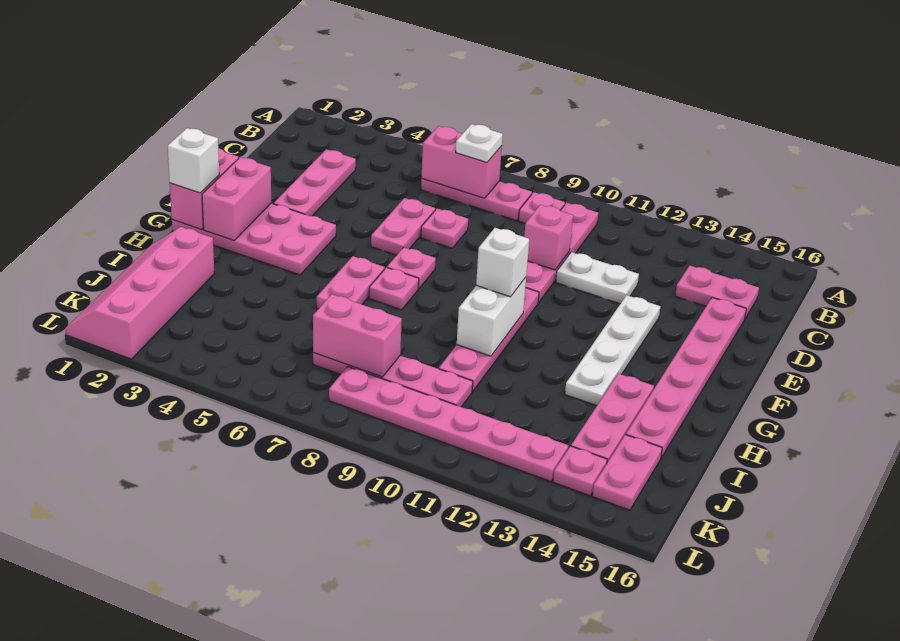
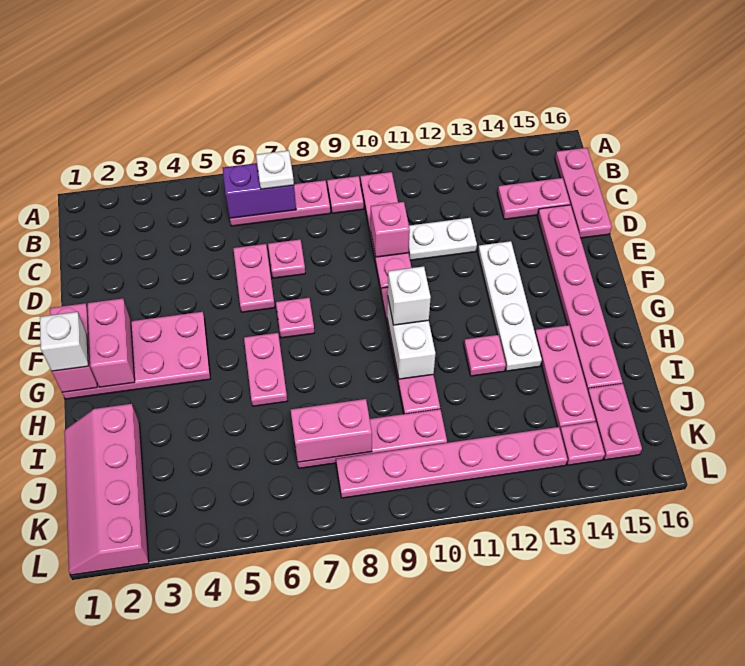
pink 1x2 brick [422,126,502,198] -> purple 1x2 brick [223,163,296,218]
pink 1x3 plate [274,149,356,216] -> pink 1x3 plate moved to [555,148,612,238]
pink 1x1 plate [369,268,419,310] -> pink 1x1 plate moved to [464,335,506,376]

